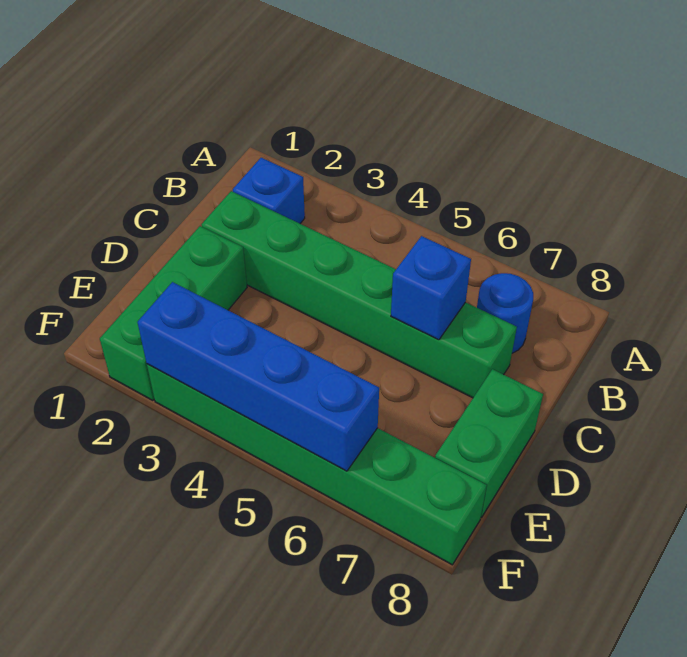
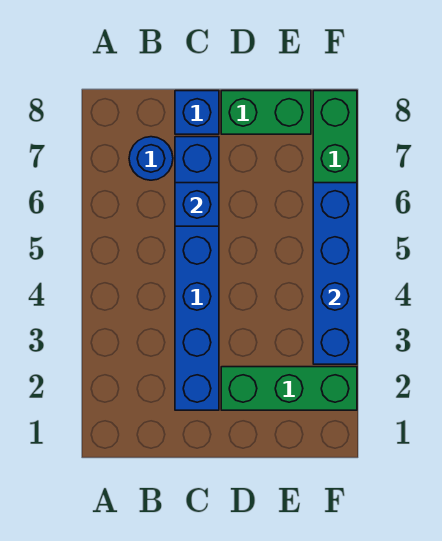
blue 1x1 brick [233,158,305,223] -> blue 1x1 brick moved to [175,91,219,134]
green 1x6 brick [201,191,517,398] -> blue 1x6 brick [175,137,219,410]

